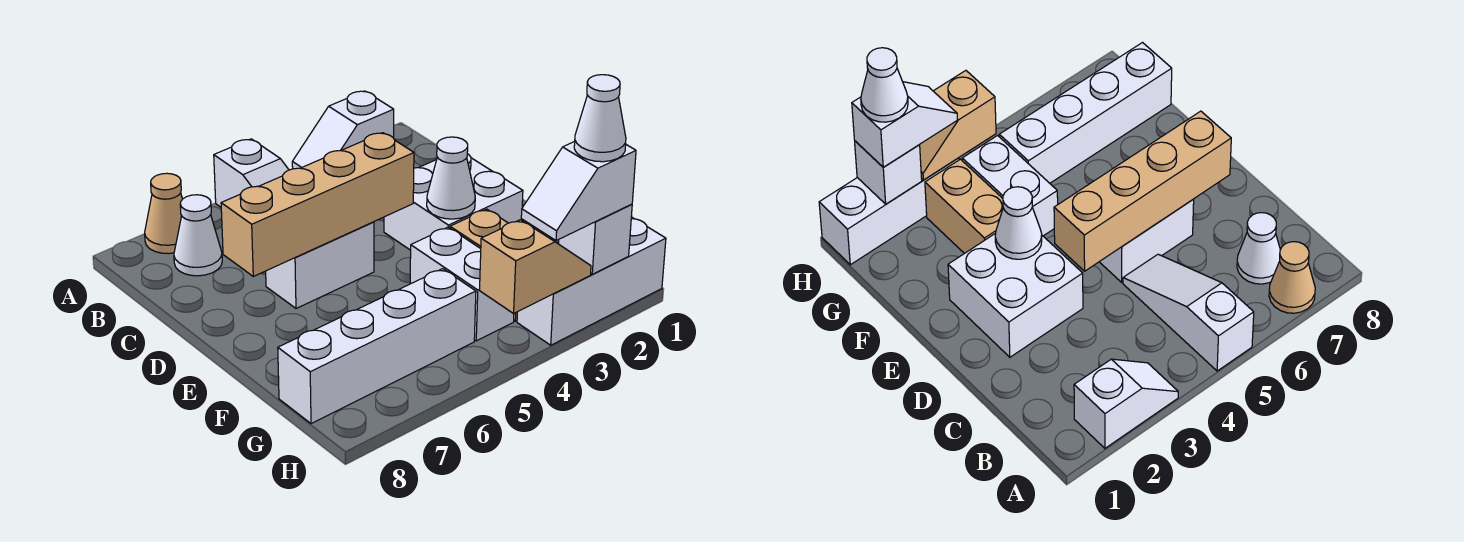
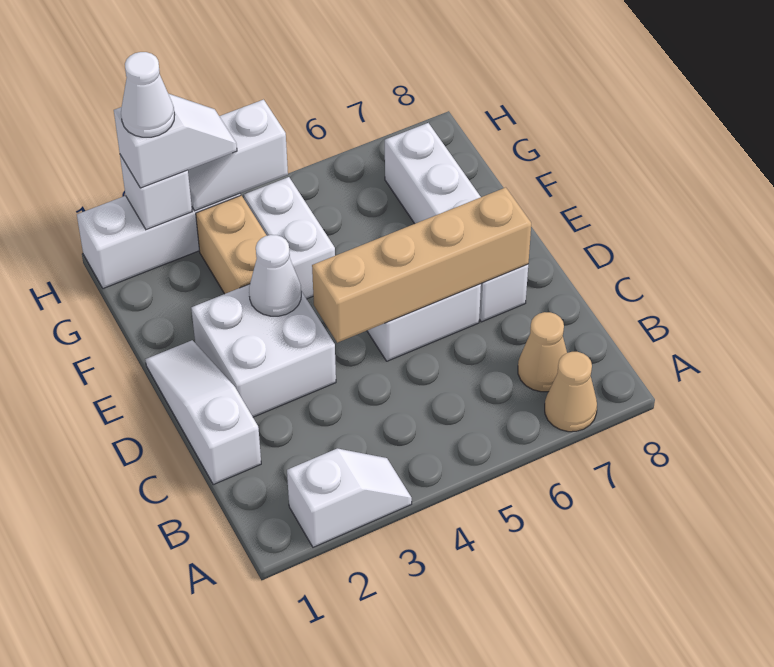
white 1x3 slope [214,139,289,207] -> white 1x3 slope moved to [146,340,261,484]
white 1x1 cone [174,195,222,276] -> tan 1x1 cone [518,312,567,392]
white 1x4 brick [278,269,476,424] -> white 1x4 brick turned to [385,123,528,322]
tan 1x2 slope [480,220,591,313] -> white 1x2 slope [188,100,288,211]

